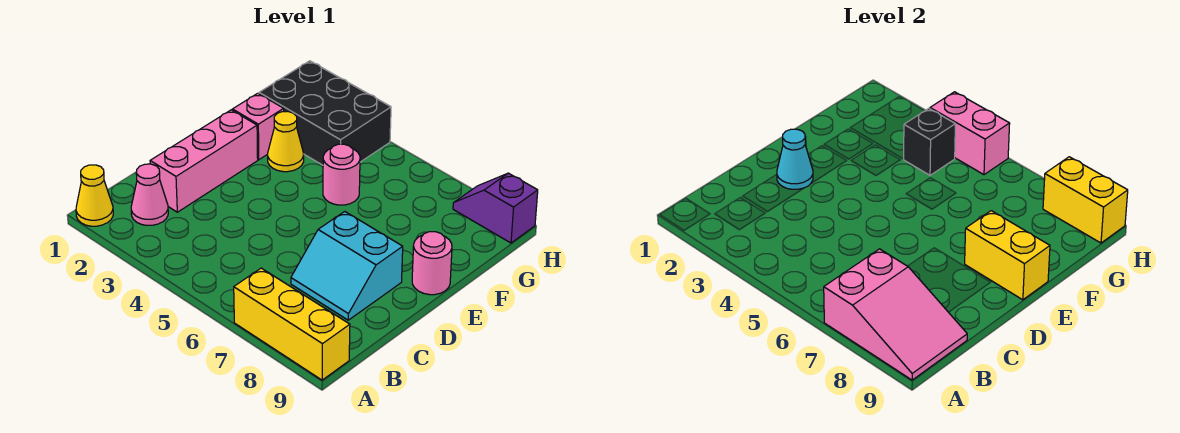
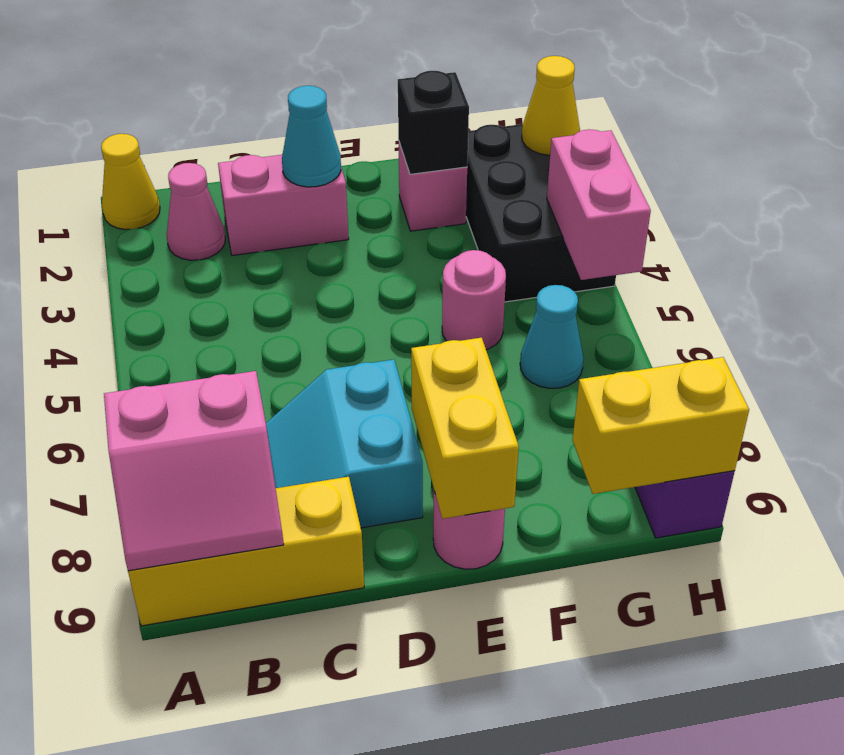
yellow 1x3 brick [234,268,350,380] -> yellow 1x3 brick turned to [128,477,364,626]
pink 2x3 slope [824,249,967,380] -> pink 2x2 slope [104,371,284,571]
pink 1x3 brick [150,110,258,212] -> pink 1x2 brick [218,155,349,256]
yellow 1x1 cone [268,112,304,172] -> yellow 1x1 cone moved to [522,56,580,155]
black 1x1 brick [904,108,955,175] -> black 1x1 brick moved to [398,71,469,174]
none -> cyan 1x1 cone [520,285,584,388]
yellow 1x2 brick [1043,157,1128,243] -> yellow 1x2 brick turned to [573,357,749,494]

